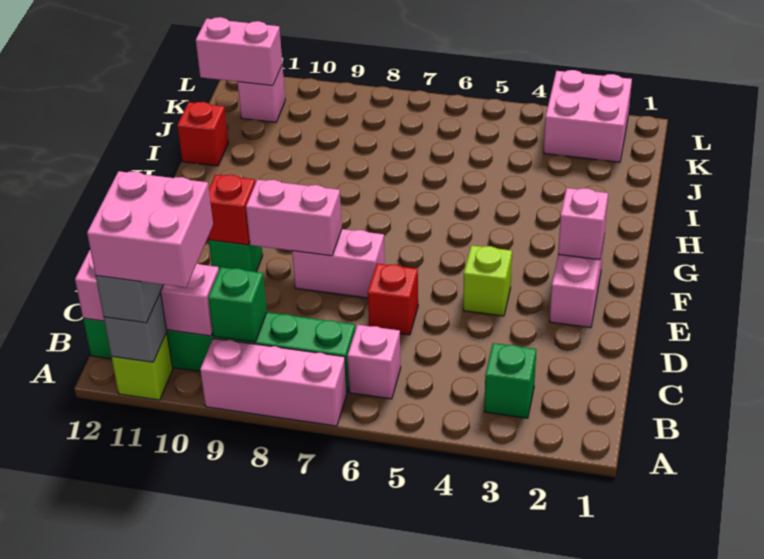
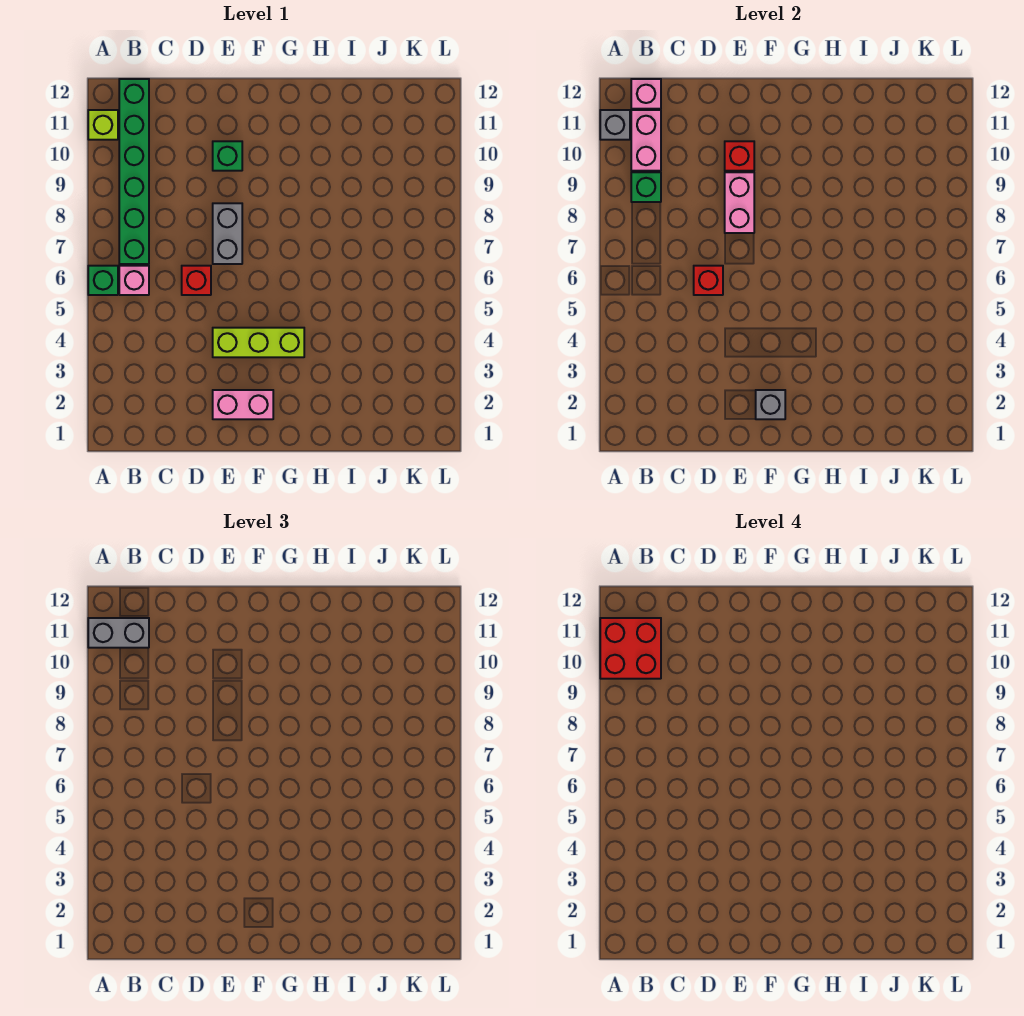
pink 1x3 brick [200,338,347,426] -> none
pink 2x2 brick [87,171,213,288] -> red 2x2 brick [600,618,661,679]
green 1x1 brick [484,343,536,418] -> green 1x1 brick moved to [88,266,118,295]
lime 1x1 brick [463,245,512,316] -> lime 1x3 brick [213,328,304,357]
pink 1x2 brick [292,229,385,298] -> grey 1x2 brick [213,203,242,264]
pink 1x1 brick [558,188,608,260] -> grey 1x1 brick [756,390,785,419]
red 1x1 brick [177,102,228,166] -> red 1x1 brick moved to [694,266,723,295]
pink 2x2 brick [544,70,632,162] -> none
pink 1x1 brick [237,65,285,122] -> none
pink 1x2 brick [196,17,282,86] -> none

